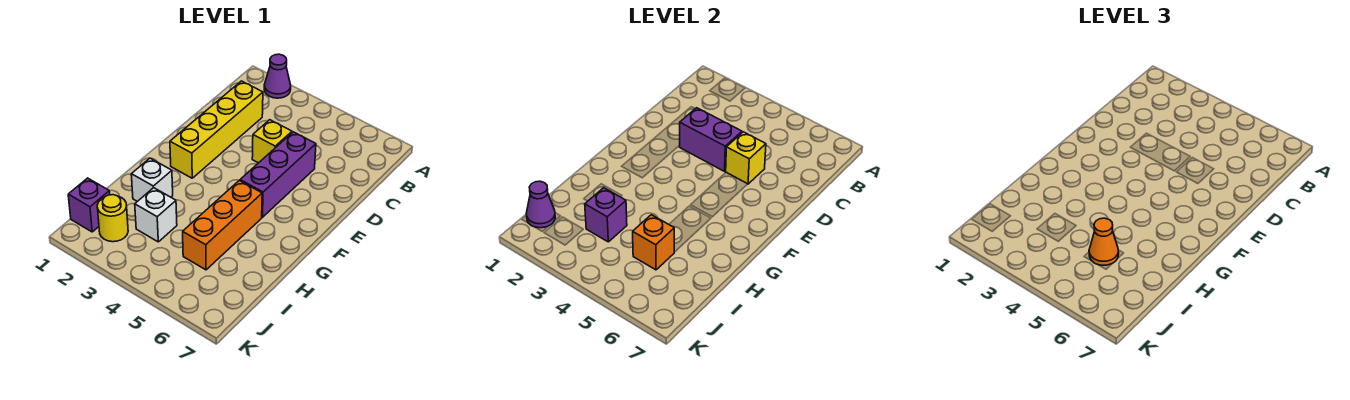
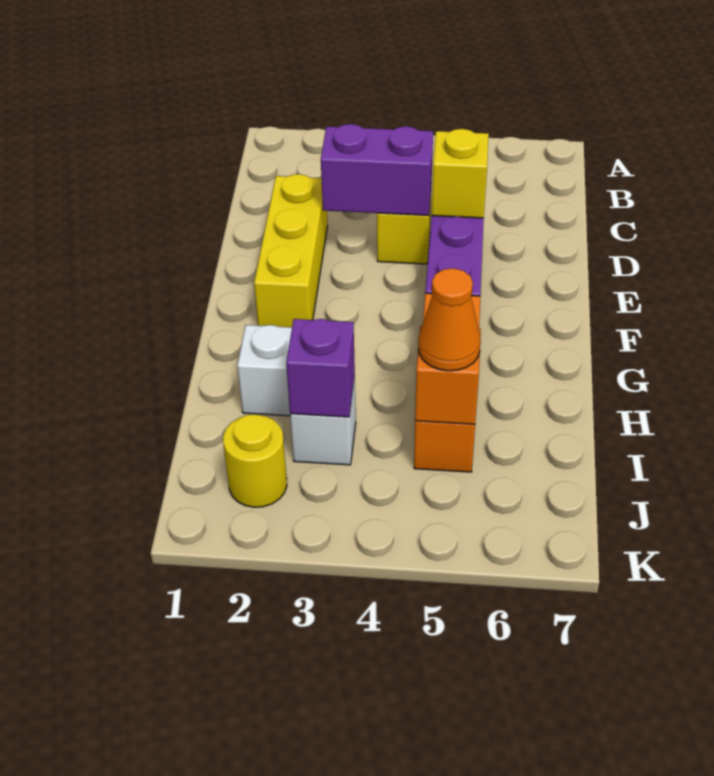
purple 1x1 cone [264,54,291,98] -> none
yellow 1x4 brick [170,81,263,178] -> yellow 1x3 brick [254,174,327,327]
purple 1x1 brick [68,178,110,232] -> none
purple 1x1 cone [526,181,555,228] -> none

